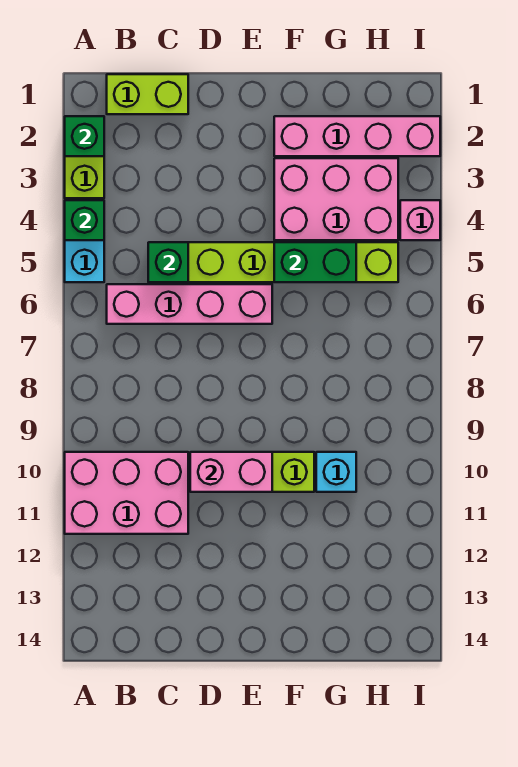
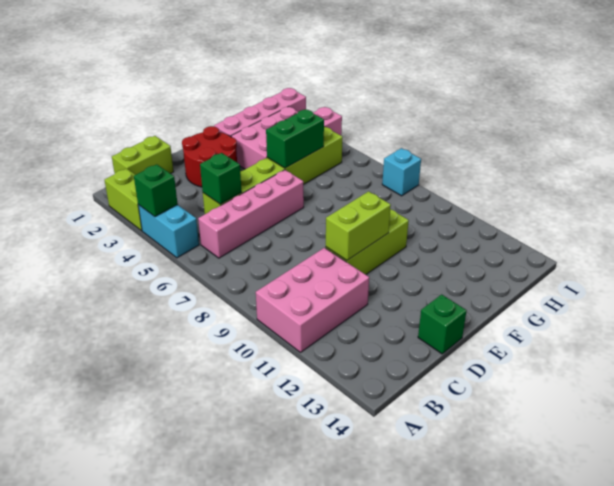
green 1x1 brick [65,116,104,156] -> green 1x1 brick moved to [418,294,467,354]
none -> red 2x2 round brick [182,126,237,187]
pink 1x2 brick [190,452,272,492] -> lime 1x2 brick [326,191,391,260]
cyan 1x1 brick [316,452,356,492] -> cyan 1x1 brick moved to [382,148,421,196]

